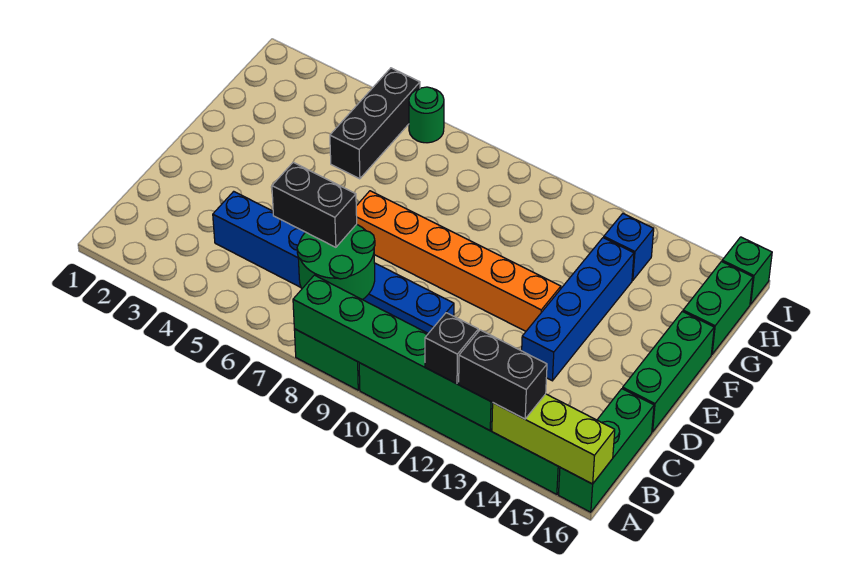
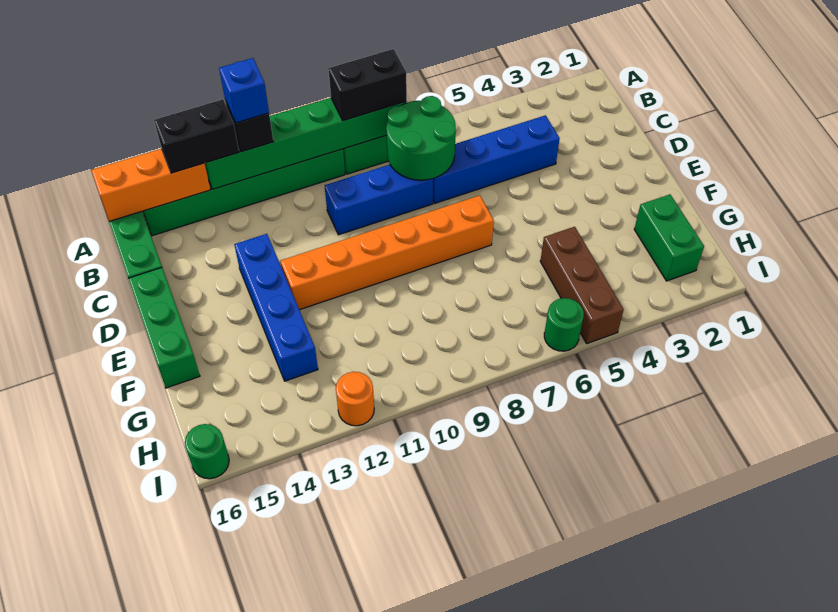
lime 1x3 brick [492,394,615,484] -> orange 1x3 brick [91,149,211,221]
black 1x2 brick [272,162,357,247] -> black 1x2 brick moved to [328,49,407,121]
black 1x3 brick [330,68,420,179] -> brown 1x3 brick [540,227,624,344]
green 1x2 brick [683,262,753,354] -> green 1x2 brick moved to [634,194,704,281]
blue 1x1 brick [604,214,654,280] -> blue 1x1 brick moved to [219,58,269,123]
none -> orange 1x1 round brick [336,372,374,426]
green 1x1 brick [722,237,772,304] -> green 1x1 round brick [185,424,229,479]

